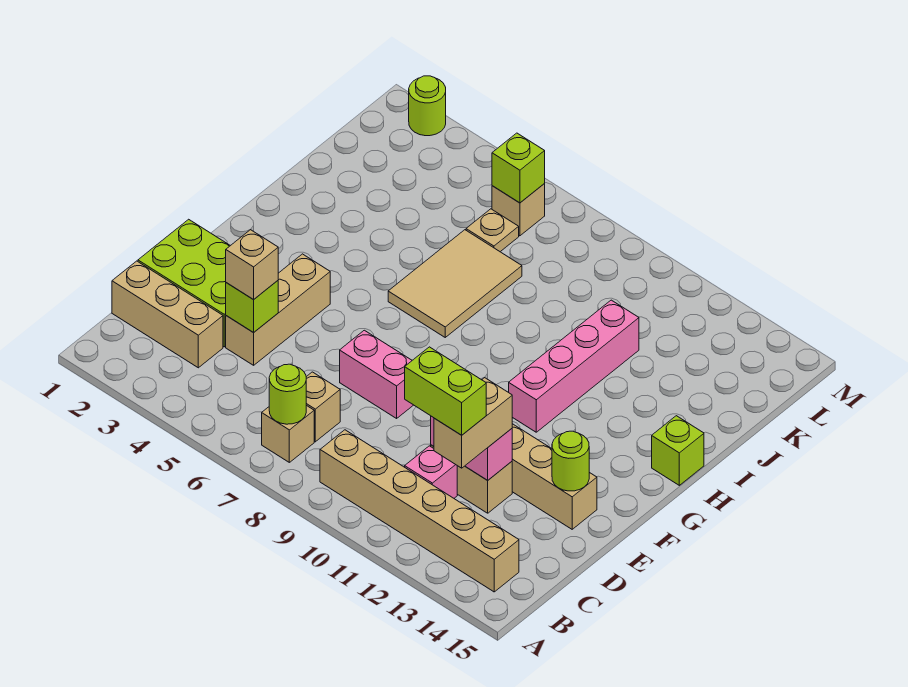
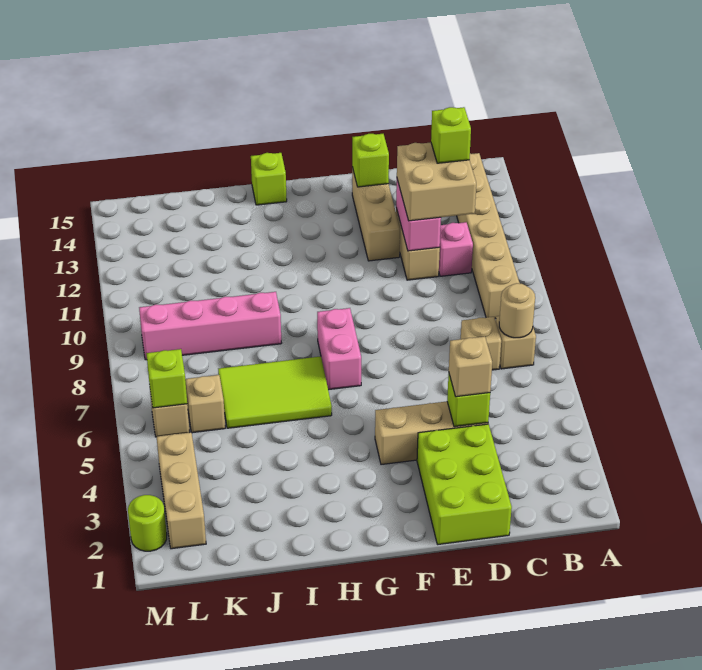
lime 1x1 round brick [269,364,306,424] -> tan 1x1 round brick [499,283,535,338]
tan 1x3 brick [112,261,223,368] -> tan 1x3 brick moved to [157,432,206,549]
lime 1x2 brick [405,347,486,435] -> lime 1x1 brick [431,107,471,163]
tan 1x2 brick [434,378,512,468] -> tan 2x2 brick [397,142,476,221]
pink 1x2 brick [340,330,413,418] -> pink 1x2 brick moved to [317,308,361,390]
lime 1x1 round brick [552,431,589,491] -> lime 1x1 brick [352,134,389,187]
pink 1x4 brick [509,300,639,432] -> pink 1x4 brick moved to [139,292,281,360]
tan 2x3 tile [388,230,522,337] -> lime 2x3 tile [218,356,332,428]
tan 1x1 plate [466,209,519,252] -> tan 1x1 brick [185,375,225,433]

